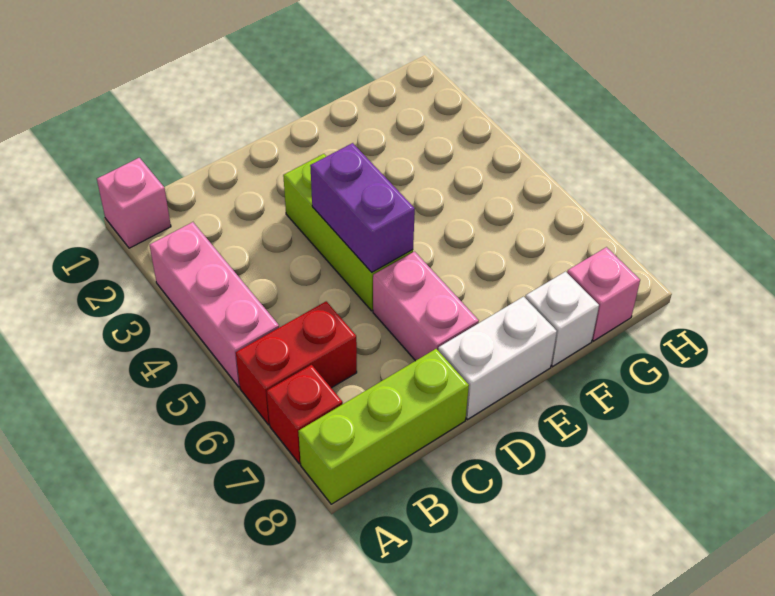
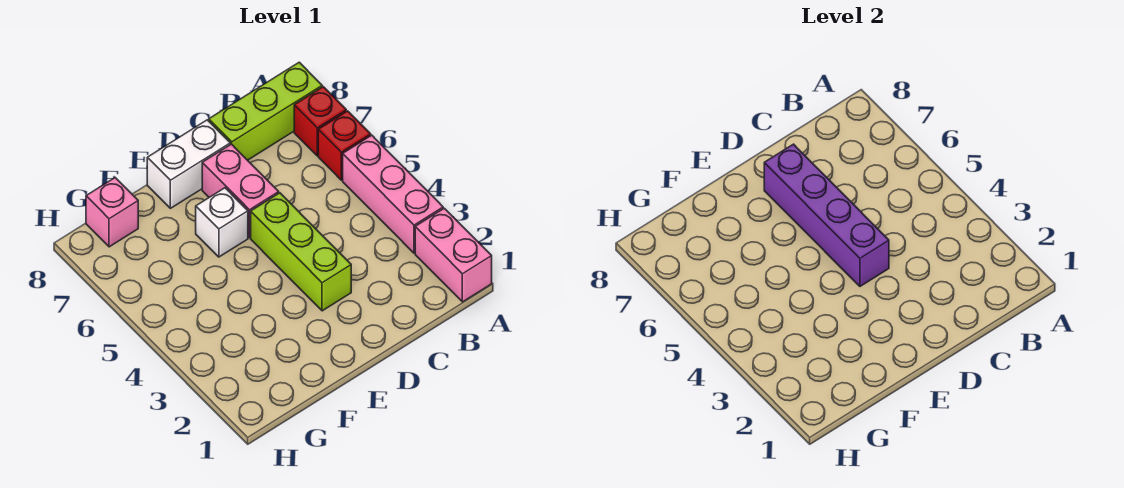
pink 1x1 brick [97,158,171,248] -> pink 1x2 brick [415,208,492,302]
red 1x2 brick [236,301,357,425] -> red 1x1 brick [318,111,371,180]
purple 1x2 brick [310,143,415,272] -> purple 1x4 brick [764,144,889,286]
white 1x1 brick [525,272,599,366] -> white 1x1 brick moved to [196,188,248,257]

